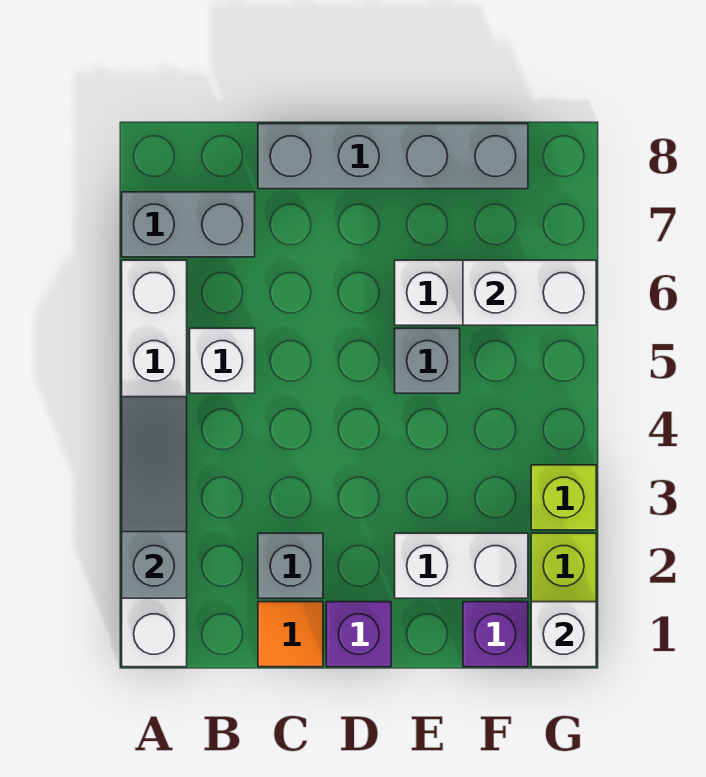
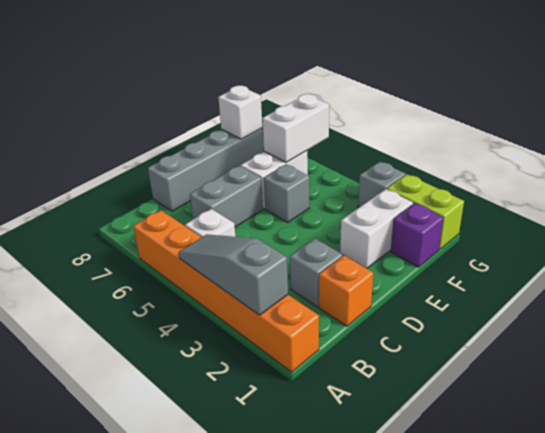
white 1x6 brick [122,260,187,667] -> orange 1x6 brick [133,210,319,372]
grey 1x2 brick [122,192,255,257] -> grey 1x2 brick moved to [190,166,263,227]
orange 1x1 tile [258,602,323,667] -> orange 1x1 brick [319,256,373,326]
purple 1x1 brick [326,602,391,667] -> none
white 1x1 brick [531,602,596,667] -> white 1x1 brick moved to [218,86,262,139]
lime 1x1 brick [531,465,596,530] -> grey 1x1 brick [358,162,406,207]

